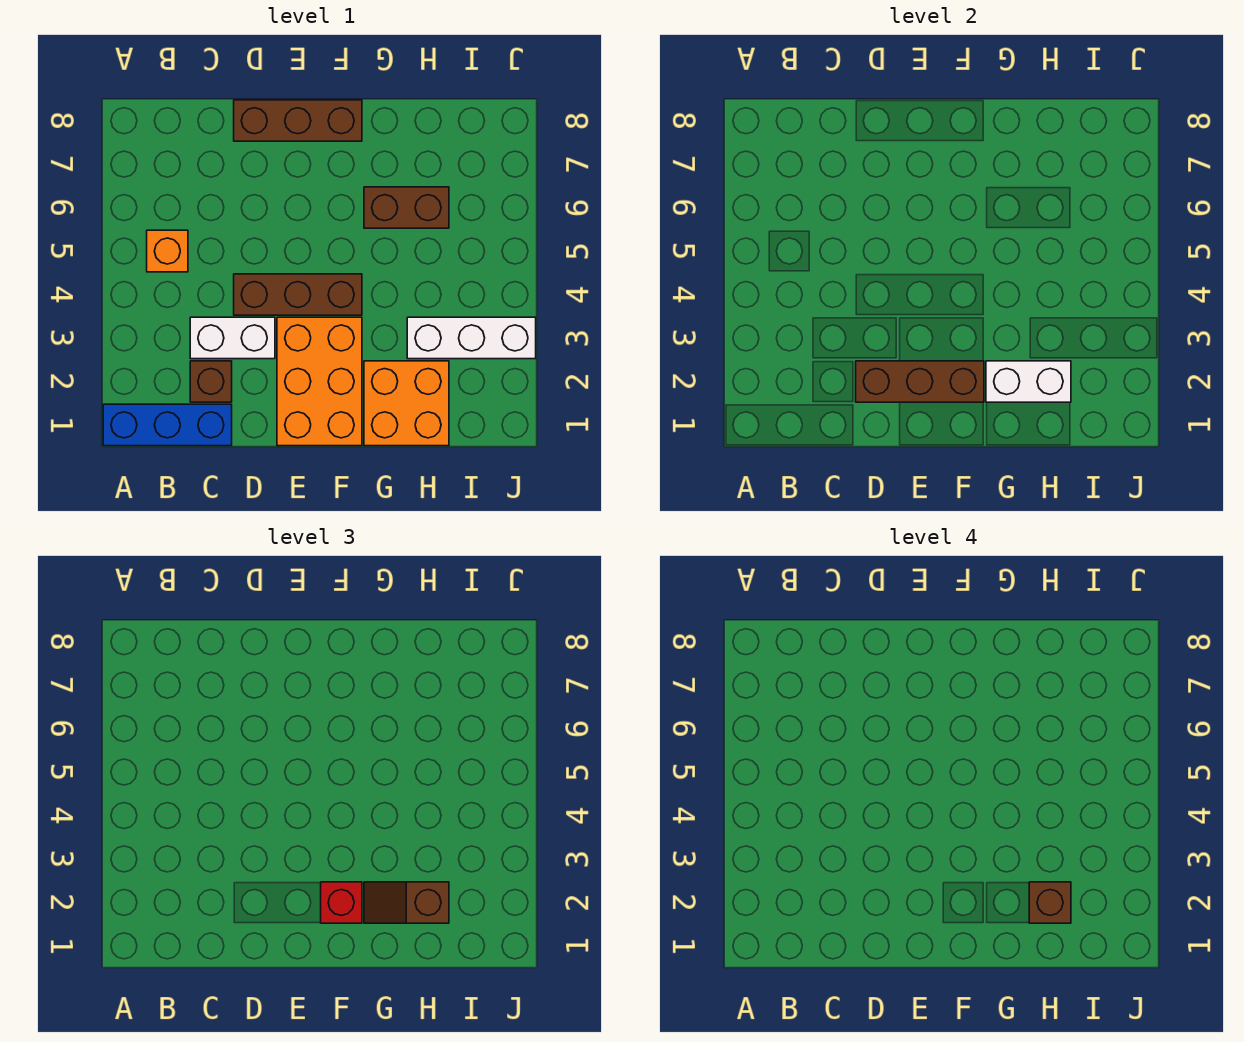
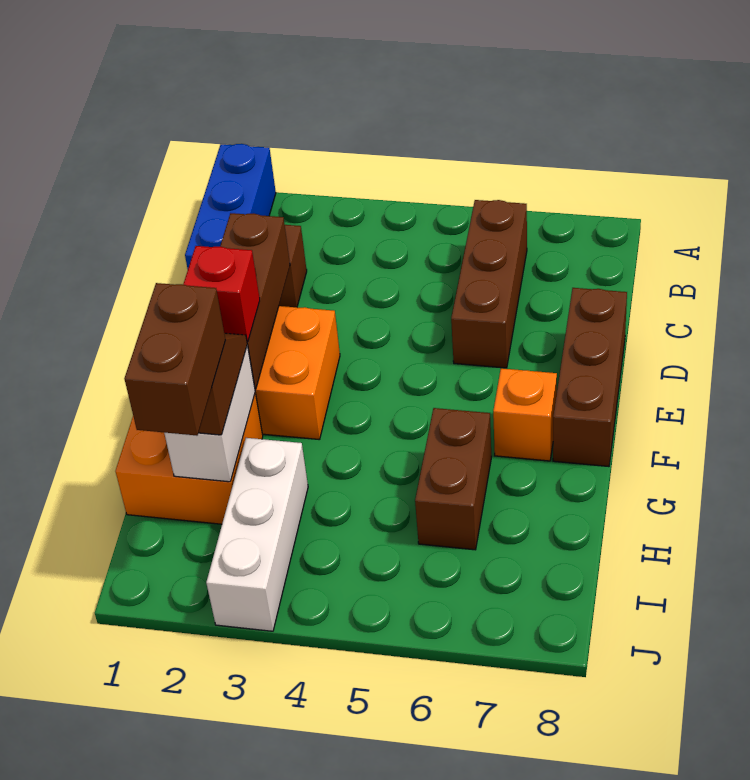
orange 1x1 brick [147,230,188,272] -> orange 1x1 brick moved to [493,368,557,461]
white 1x2 brick [190,317,275,359] -> none
brown 1x3 brick [234,274,362,315] -> brown 1x3 brick moved to [451,200,527,368]
brown 1x1 brick [1029,882,1071,923] -> brown 1x2 brick [124,283,226,436]

